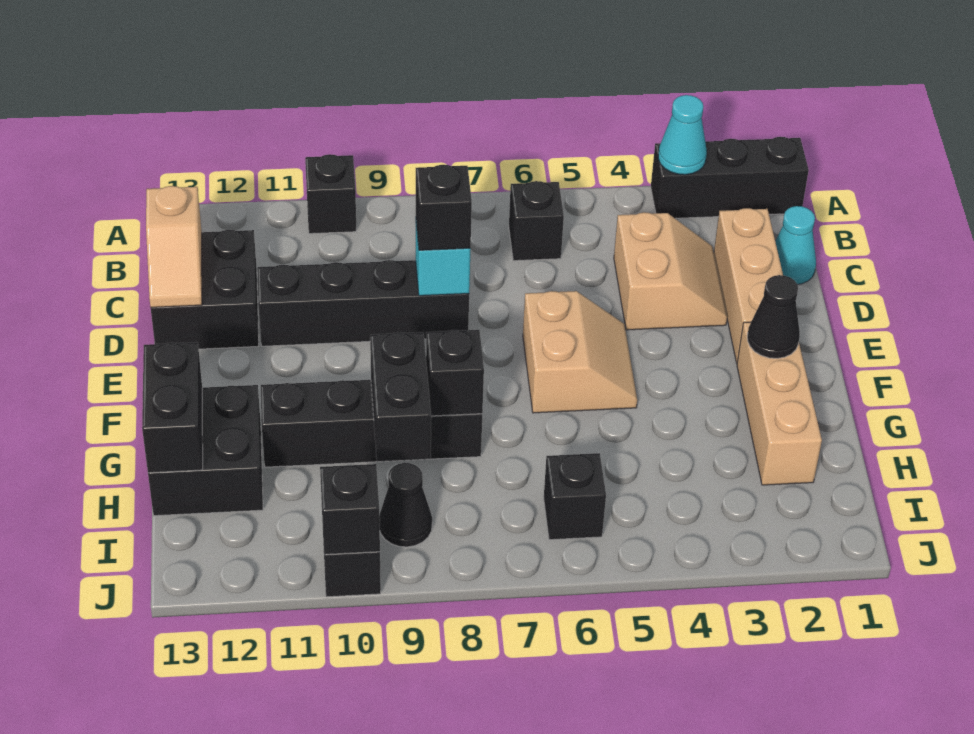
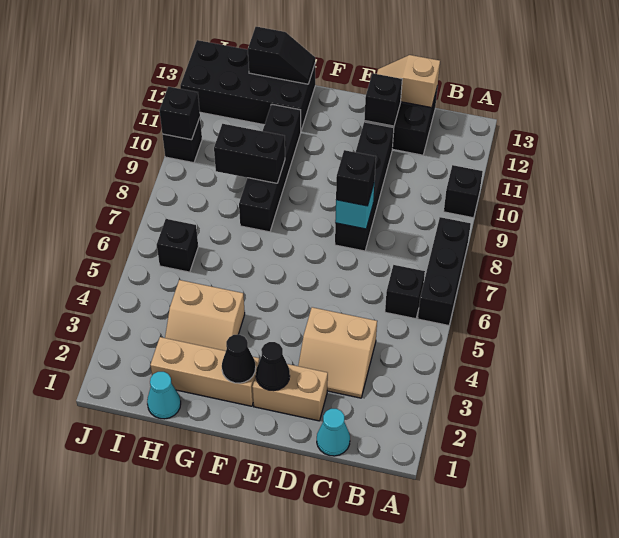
black 1x3 brick [651,137,809,218] -> black 1x3 brick moved to [418,217,471,325]
cyan 1x1 cone [658,95,707,175] -> cyan 1x1 cone moved to [147,372,181,419]
tan 1x3 brick [714,208,783,363] -> tan 1x2 brick [252,364,328,421]
tan 2x2 slope [523,291,637,413] -> tan 2x2 slope moved to [165,280,245,351]
black 1x1 brick [426,330,484,416] -> black 1x1 brick moved to [364,73,402,126]
black 2x2 brick [148,385,263,516] -> black 2x4 brick [180,40,315,130]
black 1x2 brick [142,342,203,473] -> black 1x2 slope [248,27,315,84]
black 1x1 cone [379,463,432,547] -> black 1x1 cone moved to [256,342,290,391]

